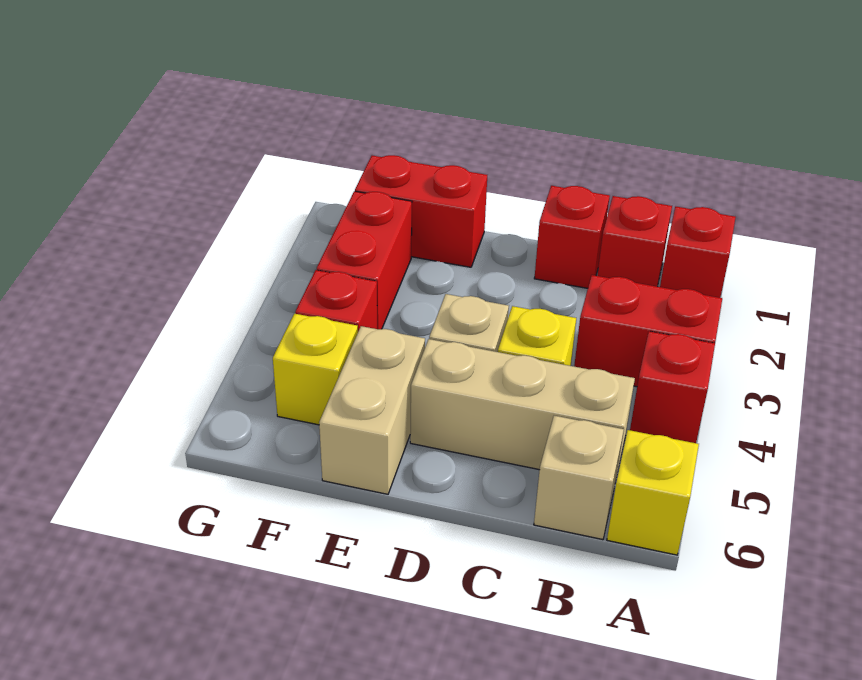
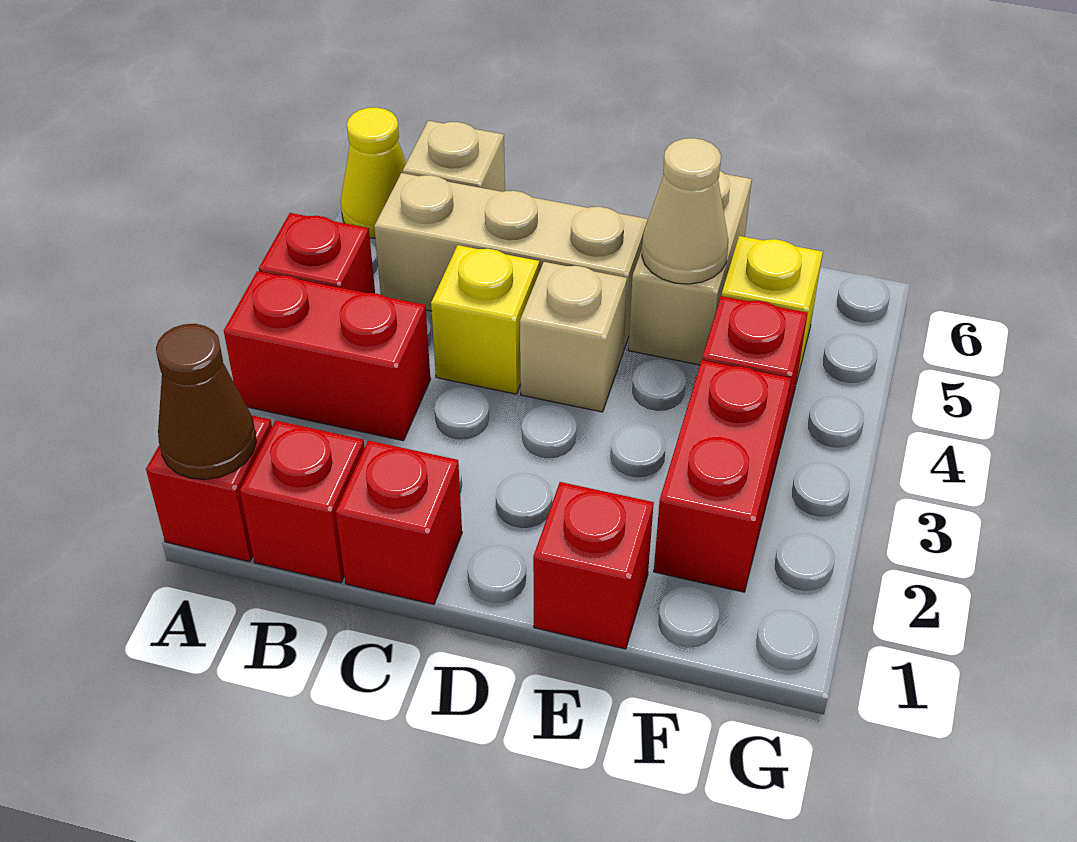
none -> brown 1x1 cone [156,324,256,480]
yellow 1x1 brick [607,430,699,555] -> yellow 1x1 cone [341,107,406,238]
red 1x2 brick [355,155,487,267] -> red 1x1 brick [533,482,654,649]
none -> tan 1x1 cone [642,138,728,284]

